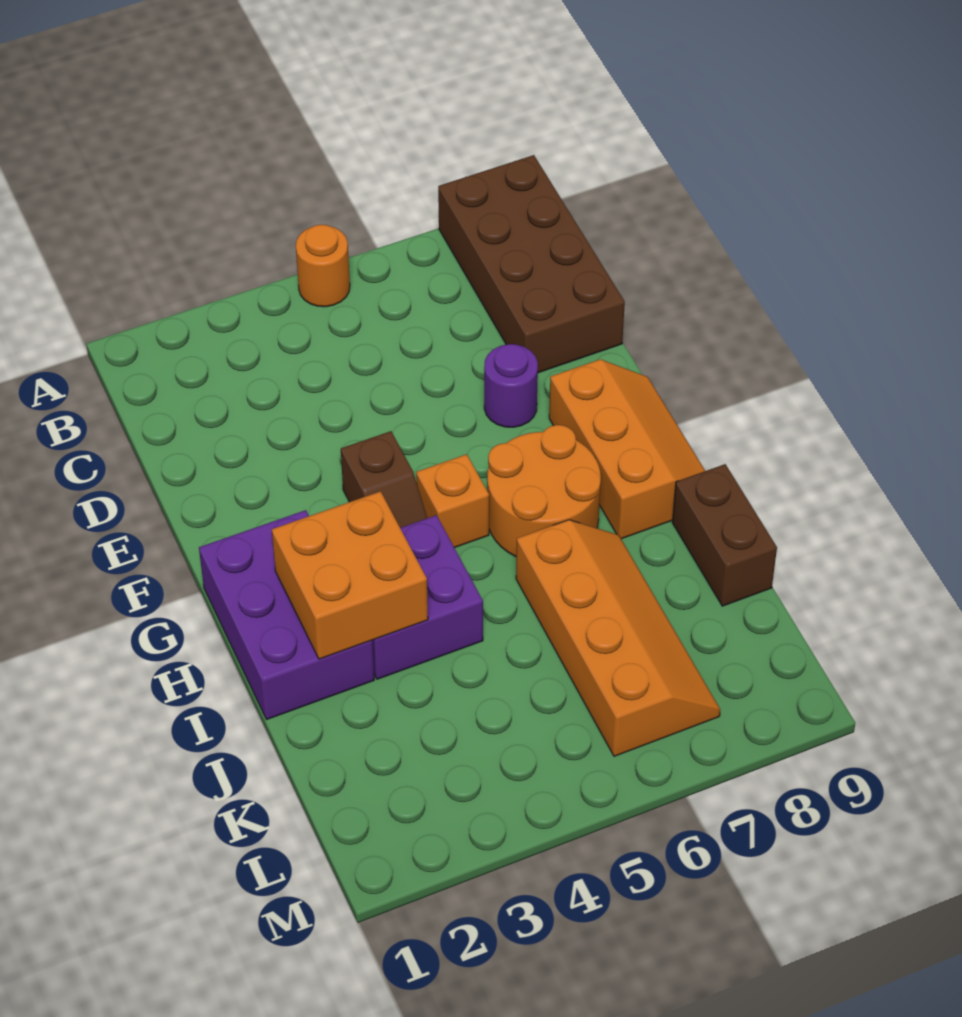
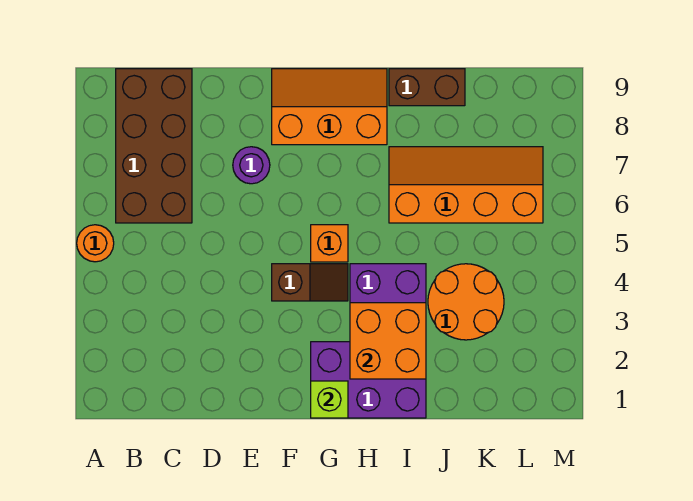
brown 2x4 brick [438,155,625,373] -> brown 2x4 brick turned to [116,69,192,223]
none -> lime 1x1 brick [311,381,348,418]
orange 2x2 round brick [487,425,601,556] -> orange 2x2 round brick moved to [428,264,504,340]

